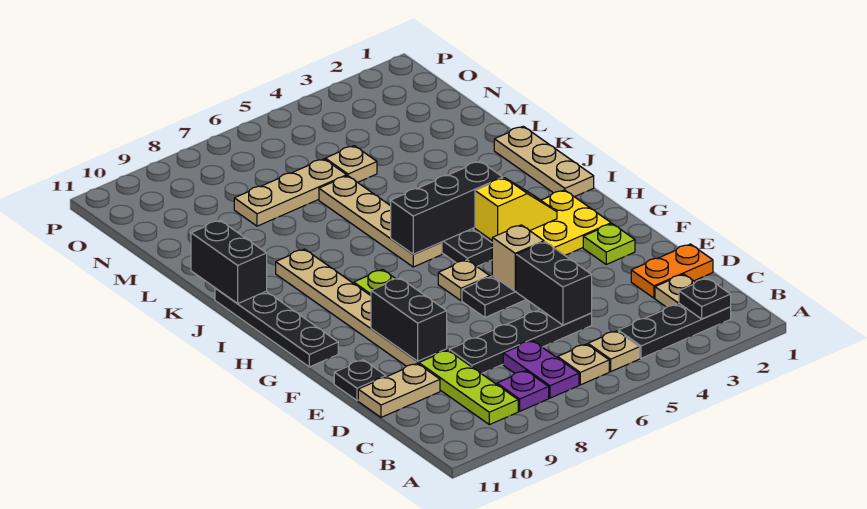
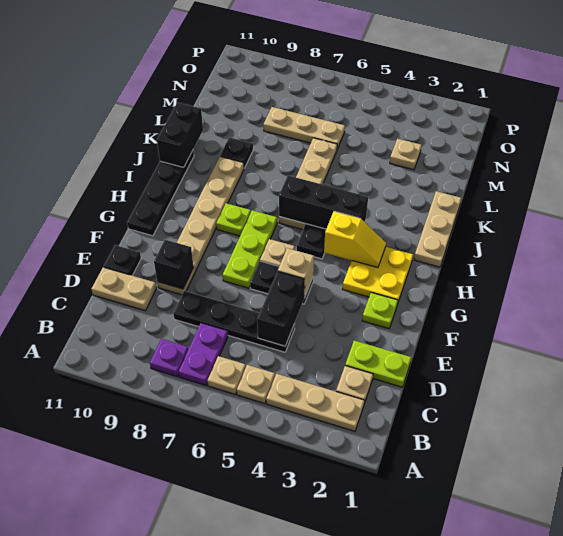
black 1x3 plate [618,304,731,358] -> tan 1x3 plate [266,374,364,431]
black 1x1 plate [679,278,731,319] -> black 1x1 plate moved to [220,137,253,168]
lime 1x3 plate [419,350,518,425] -> lime 1x3 plate moved to [223,210,277,288]
orange 1x2 plate [631,244,713,298] -> lime 1x2 plate [345,341,411,387]
black 1x2 brick [371,278,447,361] -> black 1x1 brick [154,240,194,289]
tan 1x1 plate [325,146,377,182] -> tan 1x1 plate moved to [390,139,422,170]

